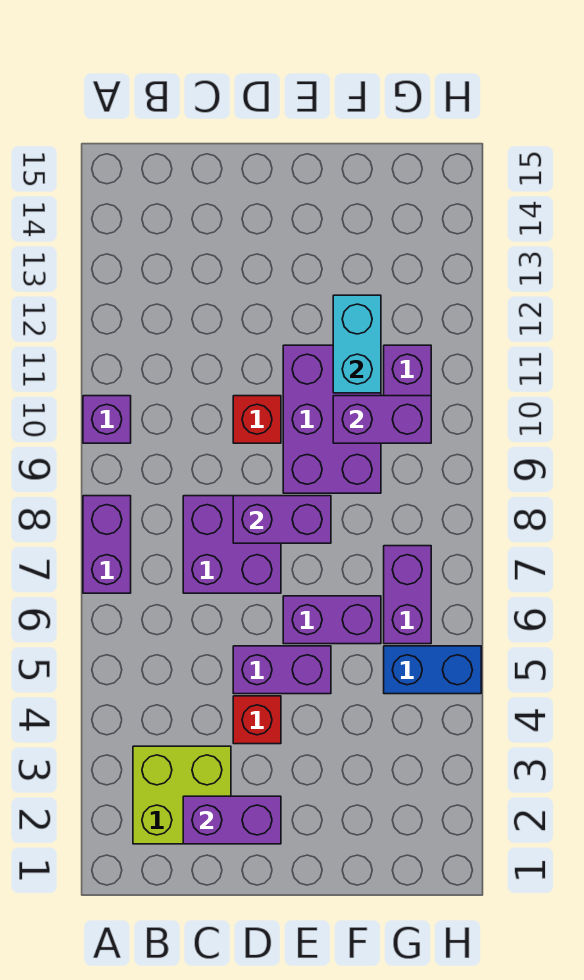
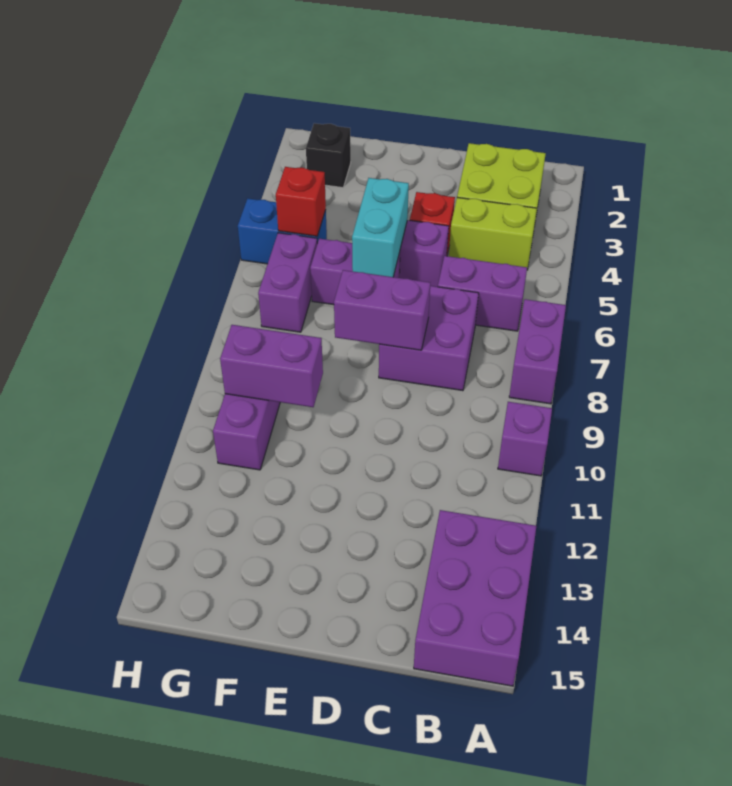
none -> lime 1x2 brick [449,197,537,270]
purple 1x2 brick [183,796,281,844] -> purple 1x2 brick moved to [438,256,527,331]
red 1x1 brick [233,396,281,443] -> red 1x1 brick moved to [276,167,326,236]
purple 2x3 brick [283,345,381,493] -> purple 2x3 brick moved to [414,510,536,686]
cyan 1x2 brick [333,295,381,393] -> cyan 1x2 brick moved to [352,178,409,277]
none -> black 1x1 brick [306,123,351,188]

